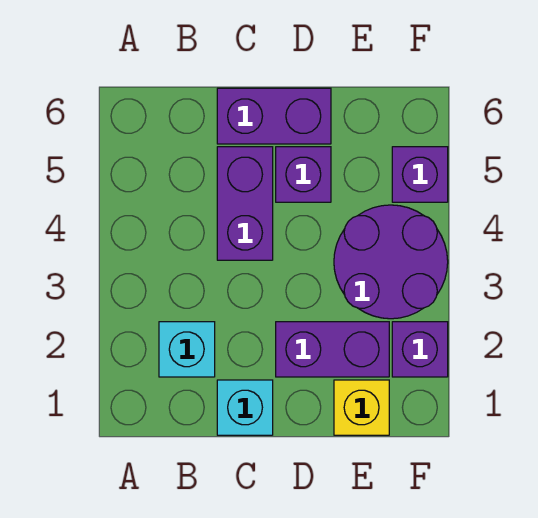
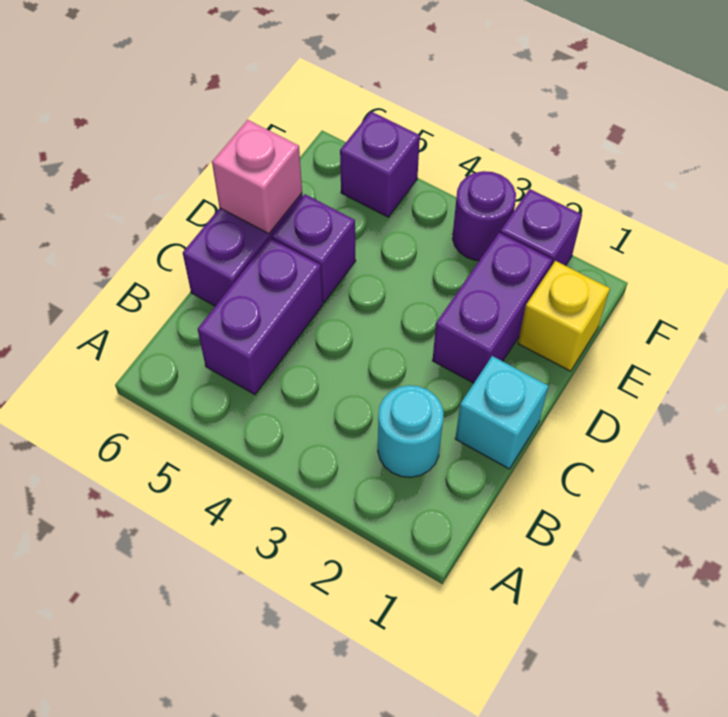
cyan 1x1 brick [159,322,215,377] -> cyan 1x1 round brick [378,385,444,477]
purple 1x2 brick [217,147,273,260] -> purple 1x2 brick turned to [198,238,323,395]
none -> pink 1x1 brick [212,120,302,234]
purple 2x2 round brick [334,205,448,319] -> purple 1x1 round brick [453,171,516,261]

